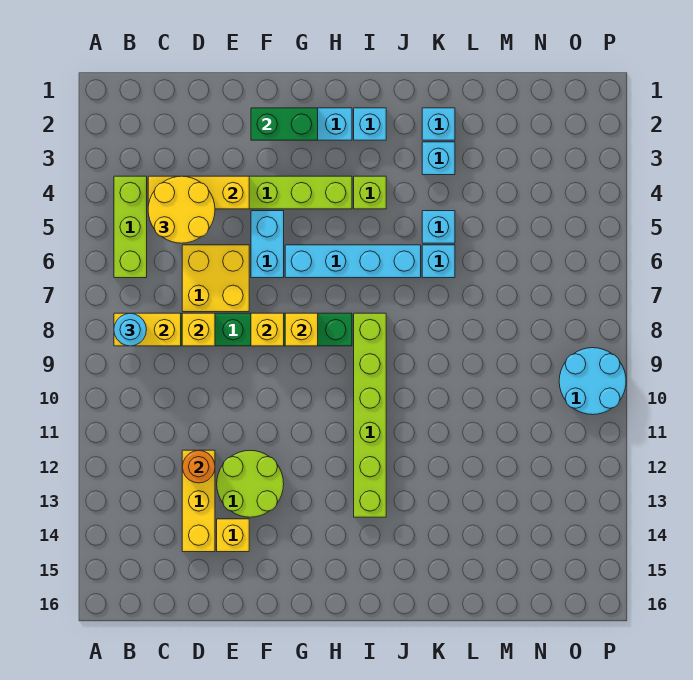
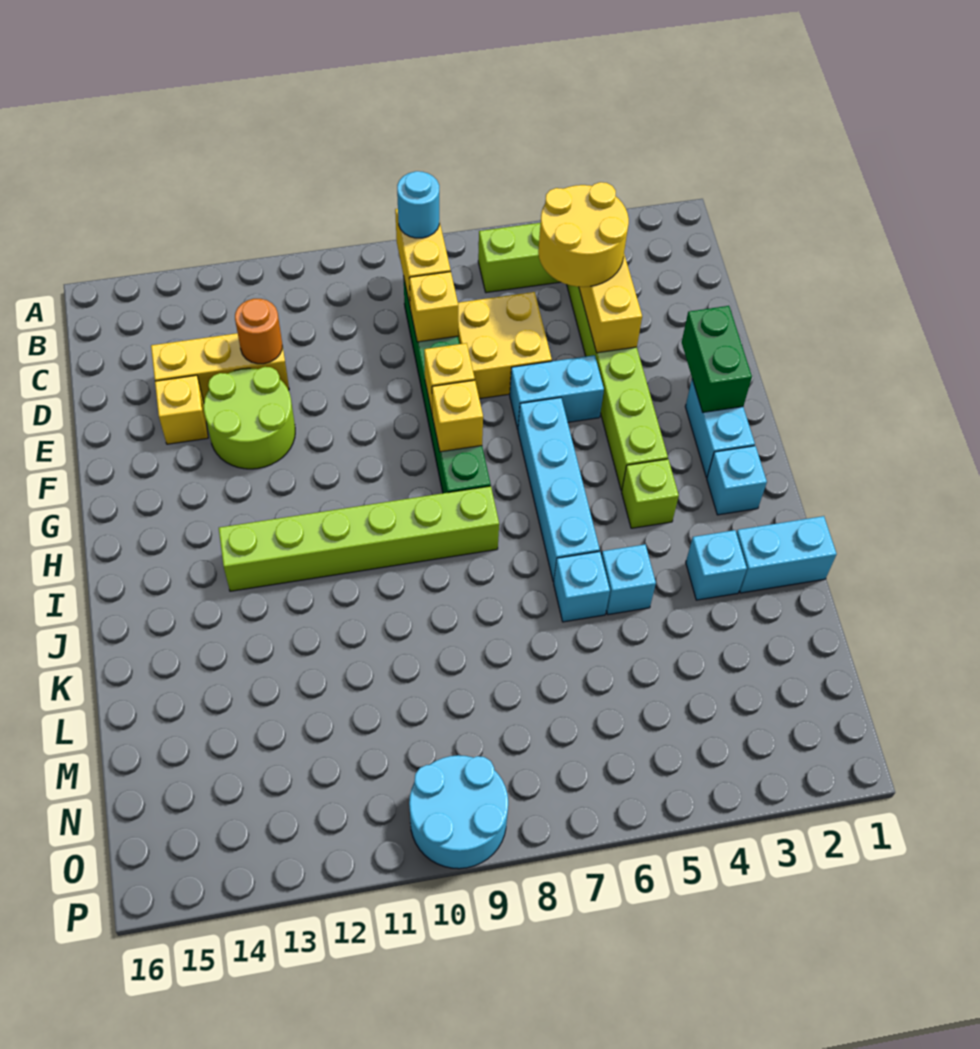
cyan 1x1 brick [422,108,455,140] -> cyan 1x2 brick [736,516,837,593]

